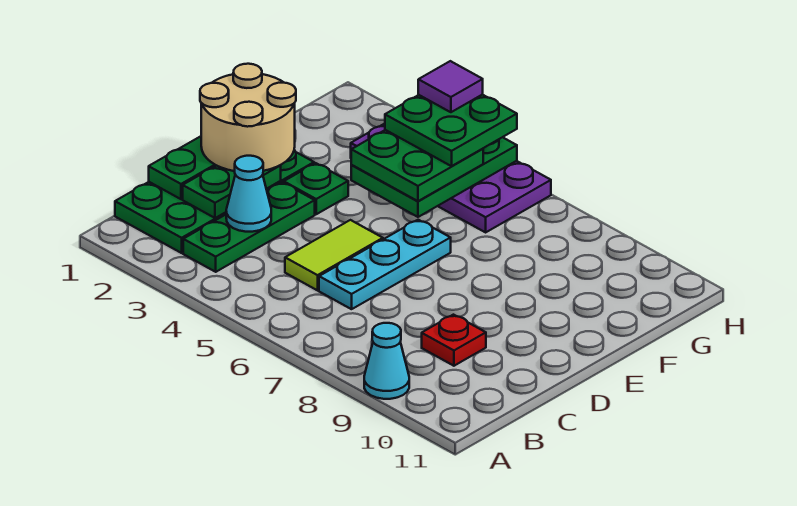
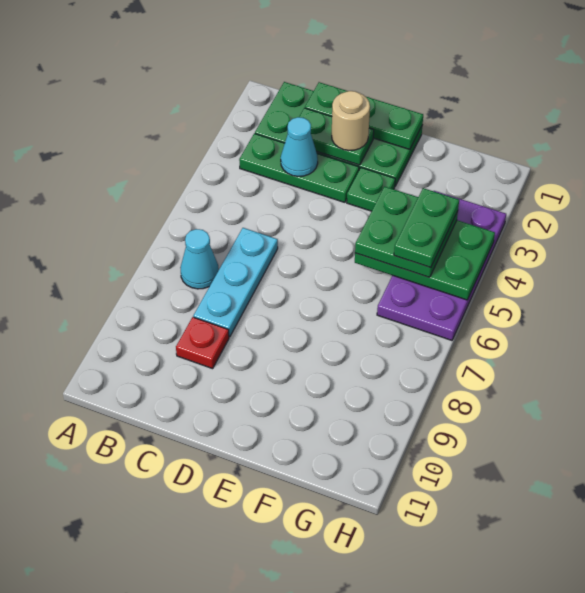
cyan 1x1 cone [364,323,409,399] -> cyan 1x1 cone moved to [180,229,219,289]
lime 1x2 tile [285,220,383,290] -> none
cyan 1x3 plate [319,220,451,309] -> cyan 1x3 plate turned to [193,228,278,337]
tan 2x2 round brick [200,64,296,171] -> tan 1x1 round brick [332,91,370,151]
green 2x2 plate [385,95,517,166] -> green 1x2 plate [394,188,459,268]
purple 1x1 tile [418,61,483,112] -> none

